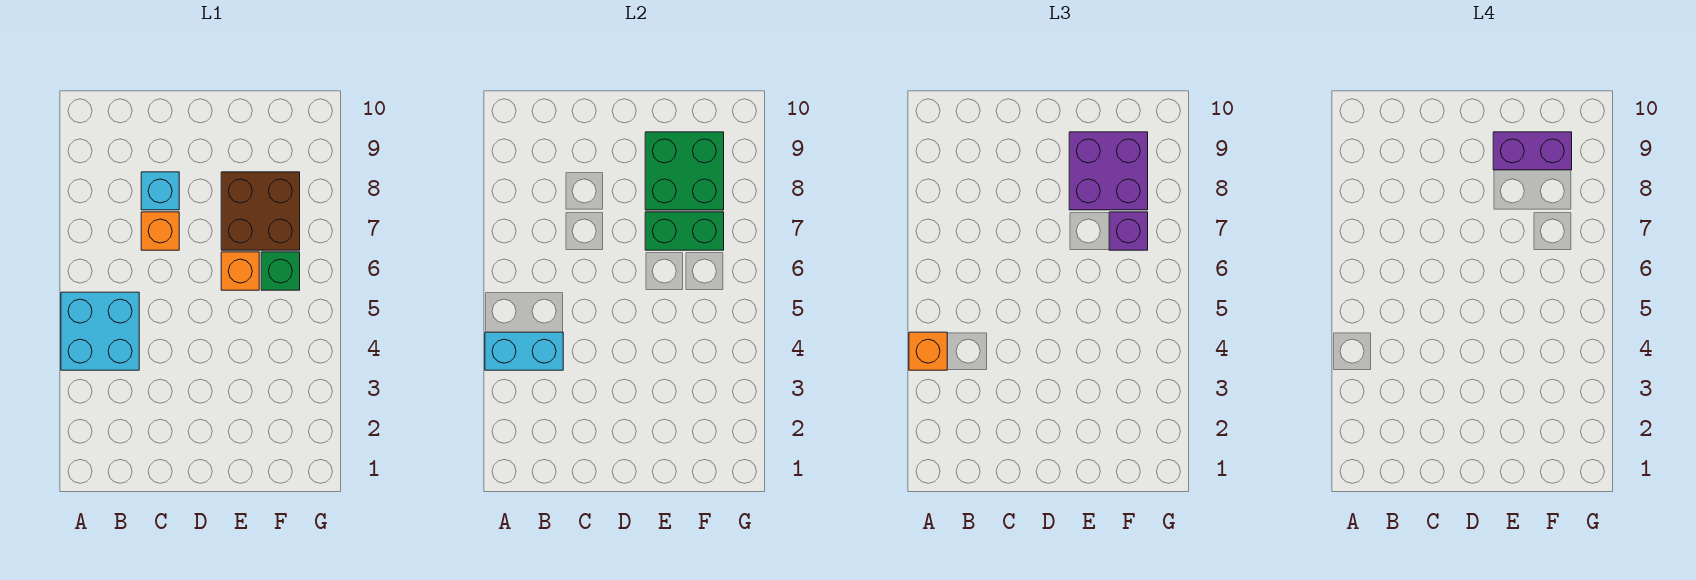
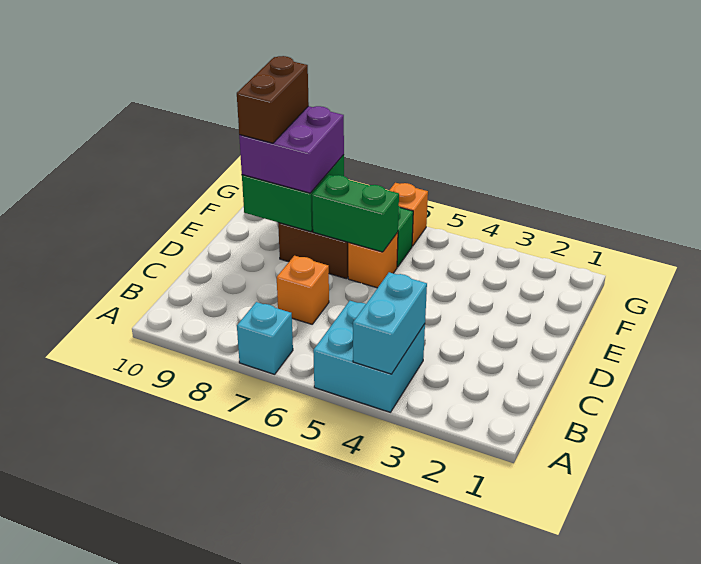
orange 1x1 brick [909,332,947,370] -> orange 1x1 brick moved to [389,183,428,246]
cyan 1x1 brick [141,172,179,210] -> cyan 1x1 brick moved to [237,302,293,374]
green 1x2 brick [645,212,724,250] -> green 1x2 brick turned to [312,175,399,252]
purple 1x2 brick [1493,132,1572,170] -> brown 1x2 brick [237,56,309,143]
purple 1x1 brick [1109,212,1148,250] -> none

